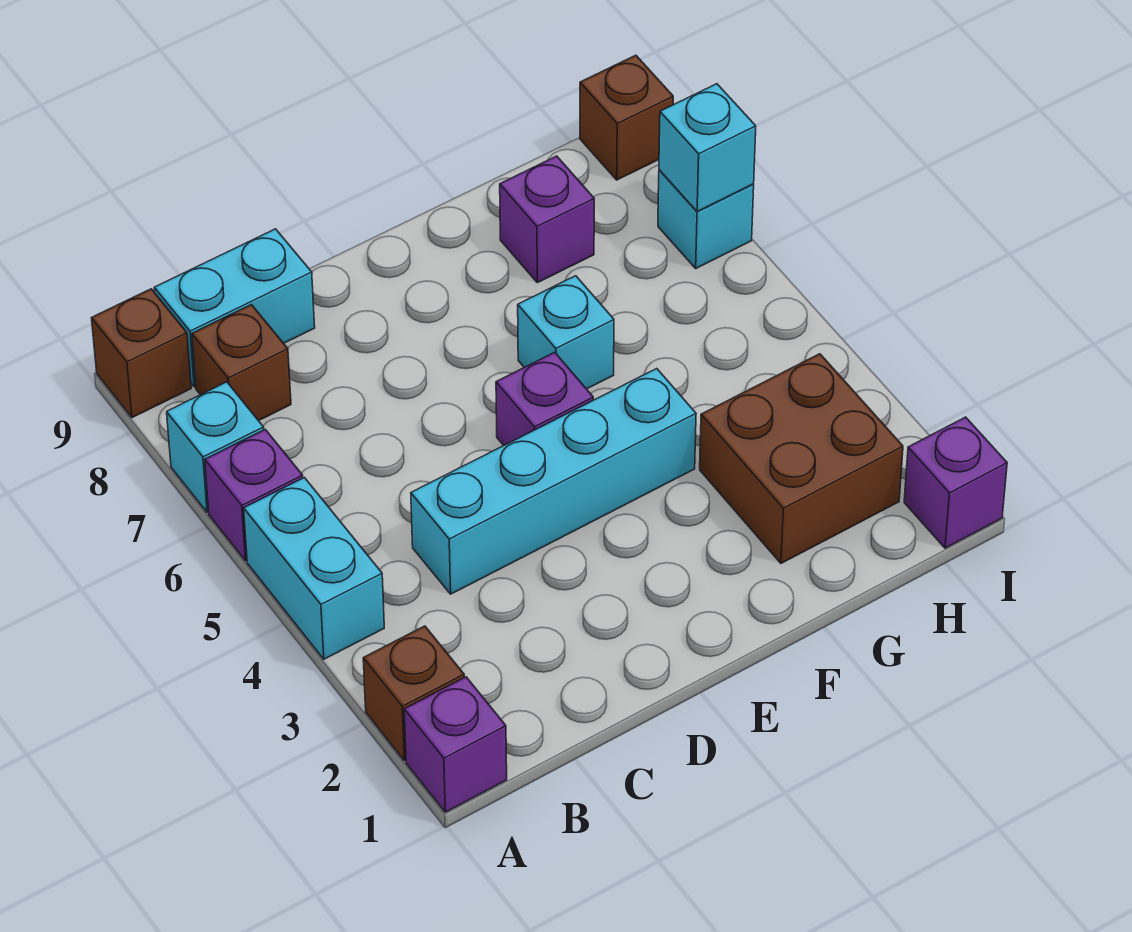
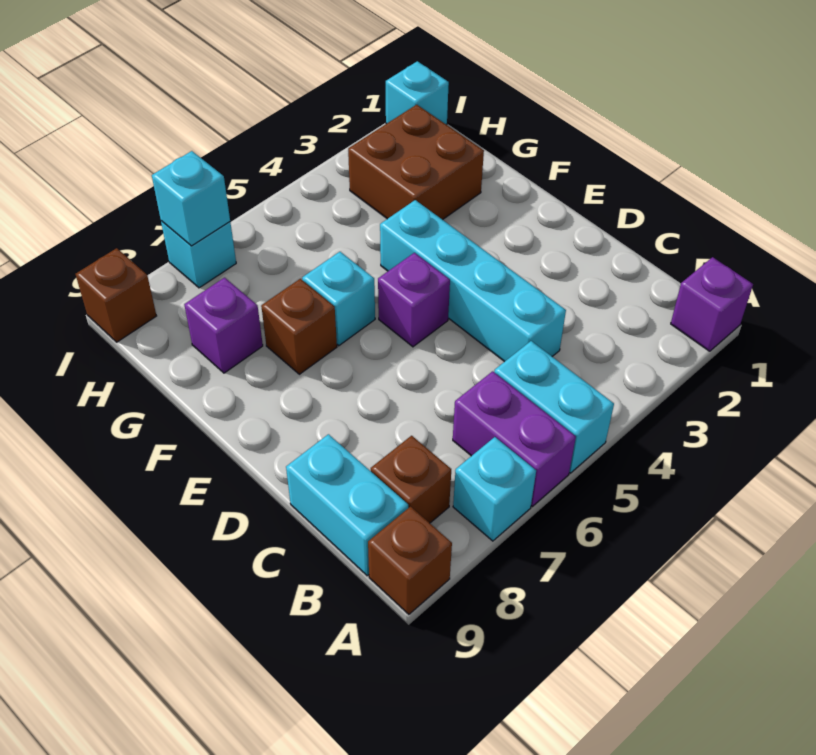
brown 1x1 brick [363,626,464,761] -> brown 1x1 brick moved to [261,279,337,374]
cyan 1x2 brick [244,478,384,659] -> cyan 1x2 brick turned to [494,341,614,473]
purple 1x1 brick [205,429,303,561] -> purple 1x2 brick [453,371,576,506]
purple 1x1 brick [904,417,1007,548] -> cyan 1x1 brick [386,61,449,125]

